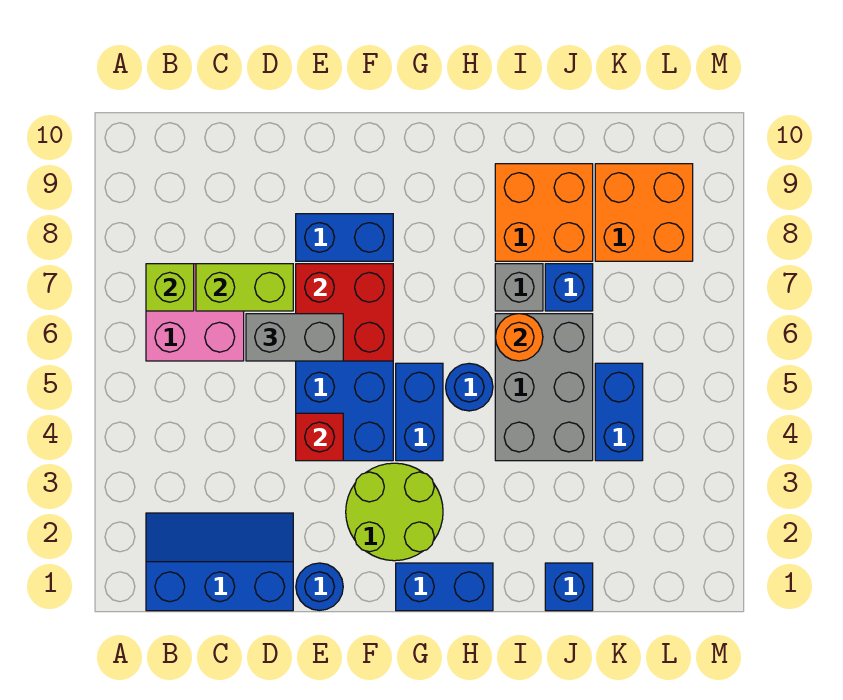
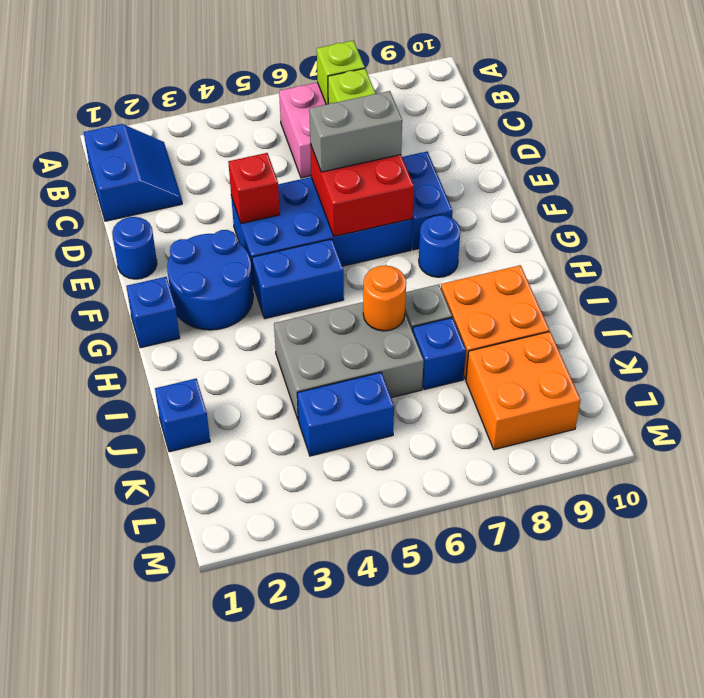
blue 2x3 slope [146,513,293,611] -> blue 2x2 slope [84,124,182,221]
grey 1x2 brick [246,314,343,361] -> grey 1x2 brick turned to [309,91,402,172]
lime 2x2 round brick [346,463,443,561] -> blue 2x2 round brick [167,230,253,330]
blue 1x2 brick [396,563,493,611] -> blue 1x1 brick [126,277,180,348]
blue 1x1 round brick [446,363,493,411] -> blue 1x1 round brick moved to [419,215,460,277]

